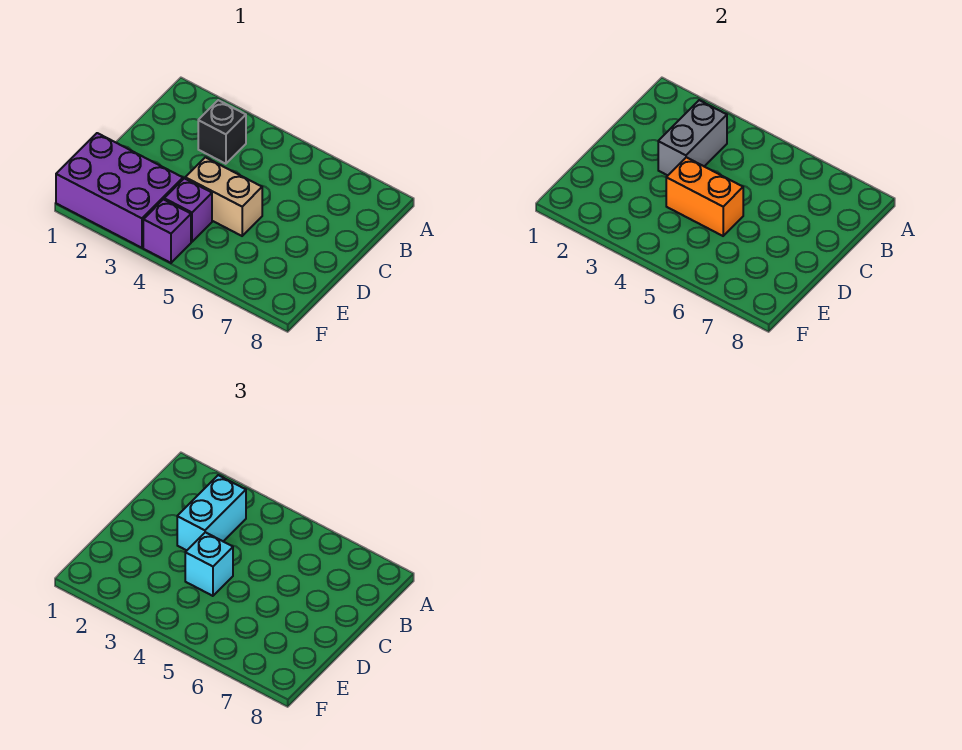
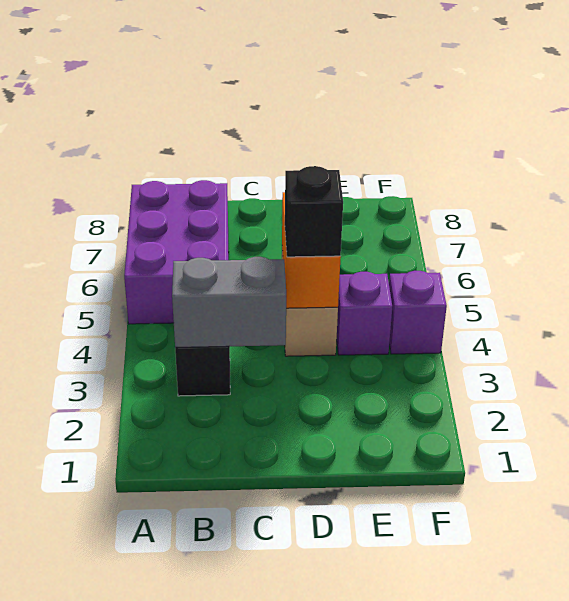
cyan 1x2 brick [177,475,246,550] -> none
cyan 1x1 brick [185,532,233,596] -> black 1x1 brick [285,166,343,257]
purple 2x3 brick [56,133,183,248] -> purple 2x3 brick moved to [124,180,229,324]

